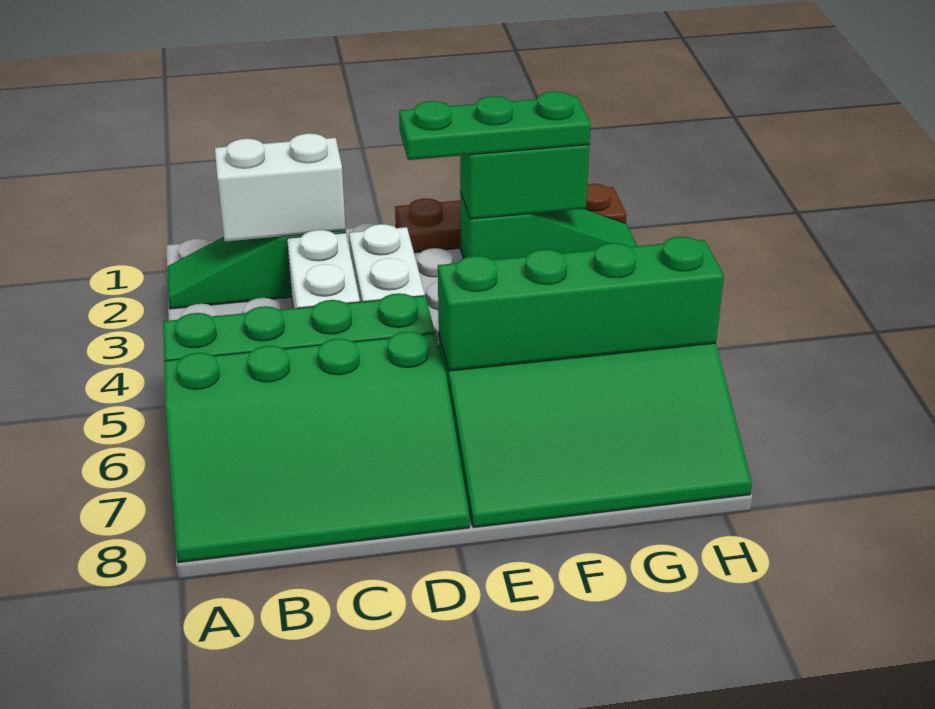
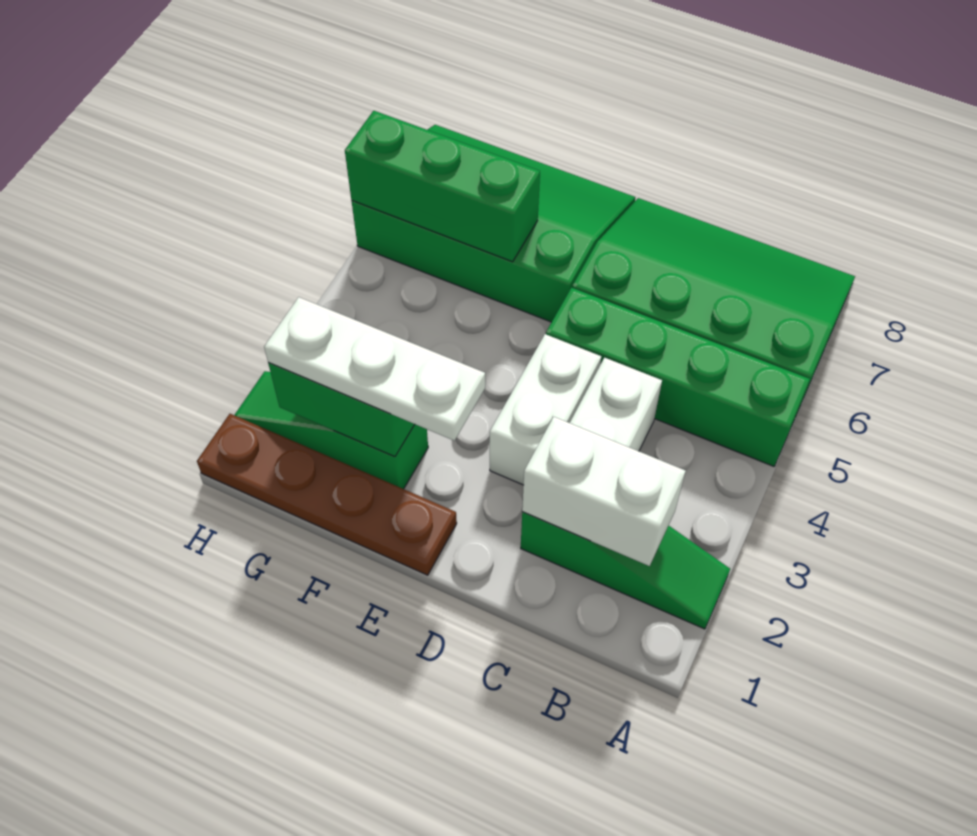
green 1x3 plate [399,91,591,160] -> white 1x3 plate [264,297,485,441]
green 1x4 brick [438,237,724,371] -> green 1x3 brick [345,111,540,262]

